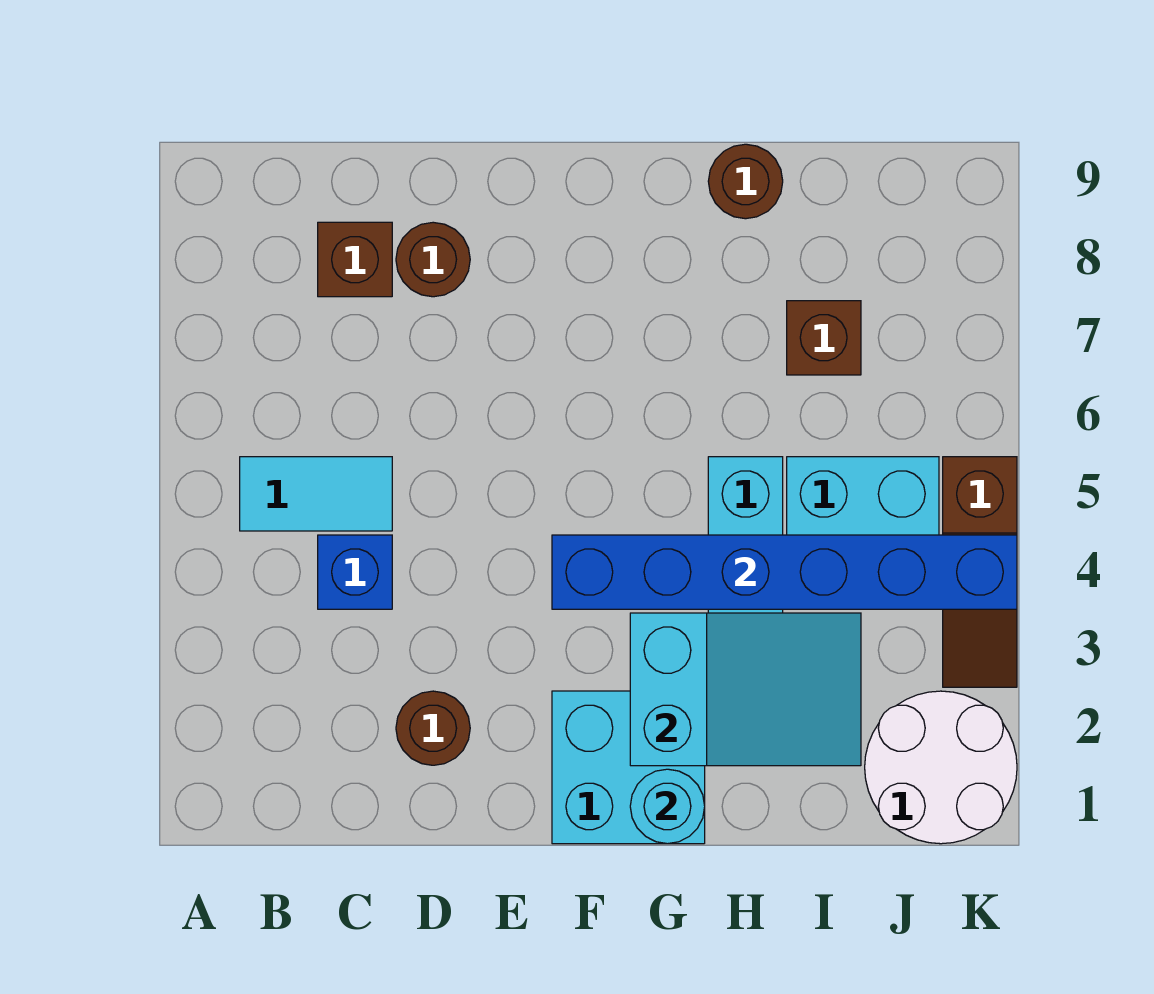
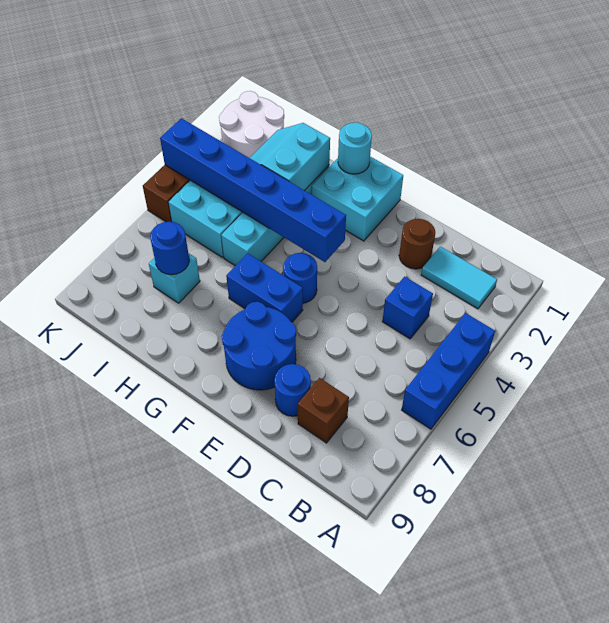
none -> blue 1x3 brick [402,313,495,429]
cyan 1x2 tile [240,457,392,531] -> cyan 1x2 tile moved to [421,246,497,309]
brown 1x1 round brick [396,222,470,297] -> blue 1x1 round brick [274,364,311,416]
none -> blue 2x2 round brick [222,302,296,390]
none -> blue 1x1 round brick [283,253,317,303]
none -> blue 1x2 brick [226,253,303,322]
cyan 2x3 slope [630,613,861,766] -> cyan 2x2 slope [250,123,330,191]
brown 1x1 round brick [708,144,783,219] -> none
brown 1x1 brick [787,301,861,375] -> cyan 1x1 brick [149,253,200,303]
none -> blue 1x1 round brick [150,222,189,275]

